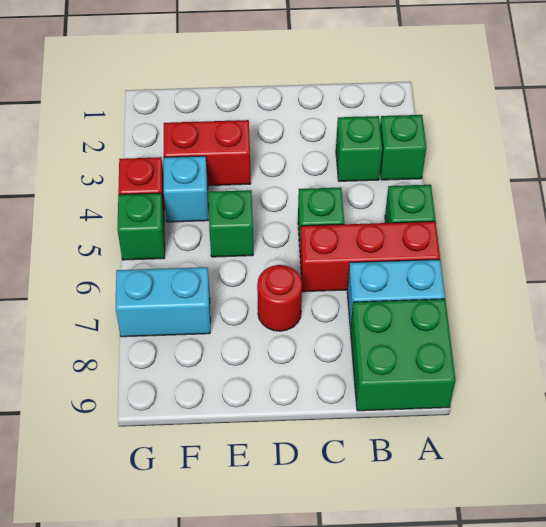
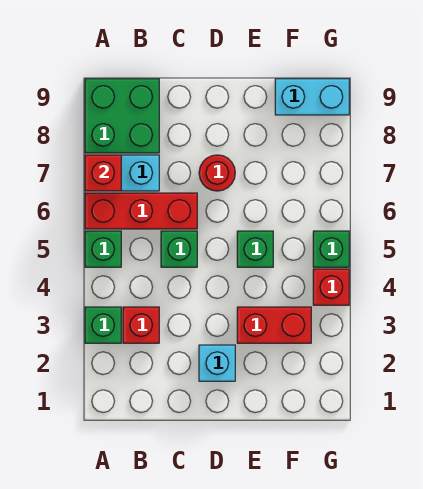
none -> red 1x1 brick [85,155,121,191]
green 1x1 brick [336,116,382,181] -> red 1x1 brick [123,307,159,343]
cyan 1x1 brick [164,156,208,222] -> cyan 1x1 brick moved to [199,345,235,381]
cyan 1x2 brick [115,267,210,337] -> cyan 1x2 brick moved to [275,79,349,115]

